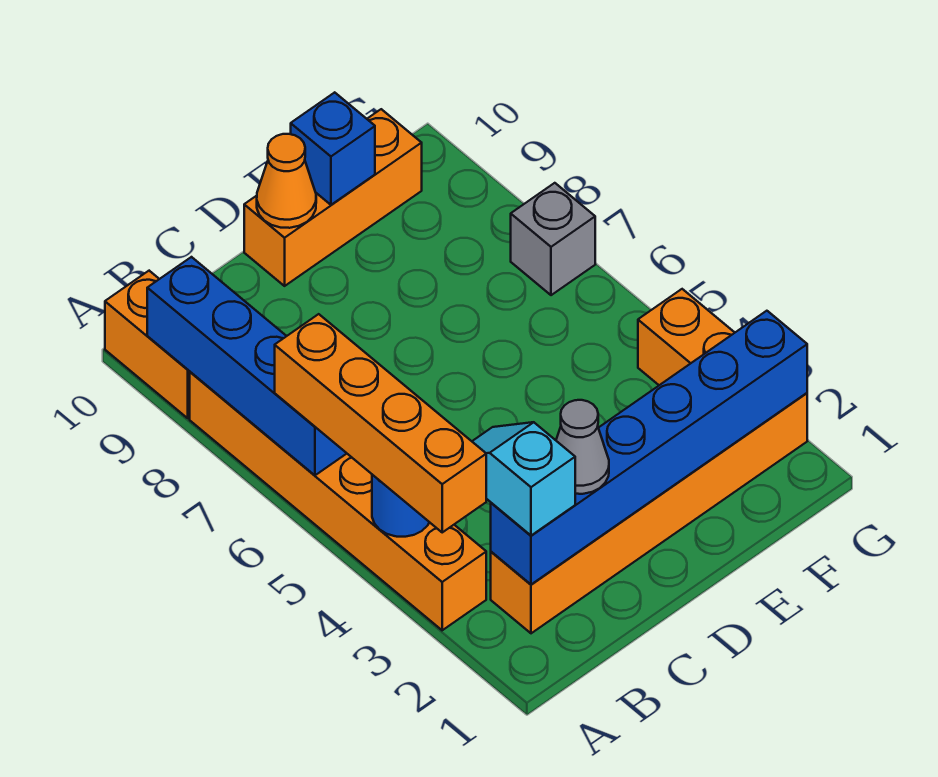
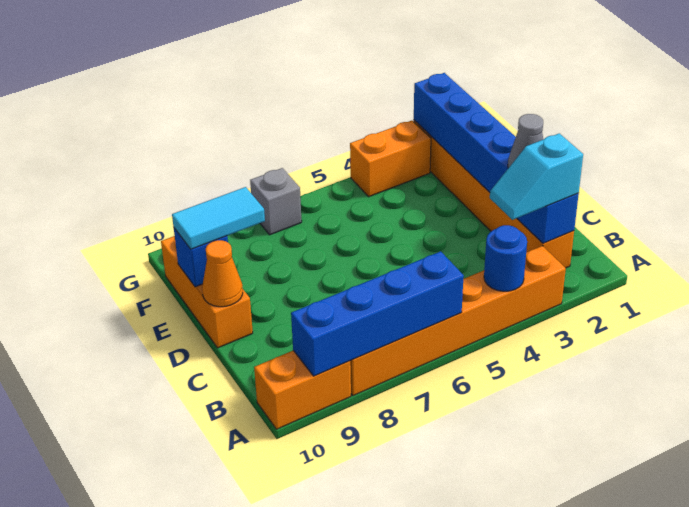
orange 1x4 brick [275,314,486,532] -> none
none -> cyan 1x2 tile [172,187,265,249]

